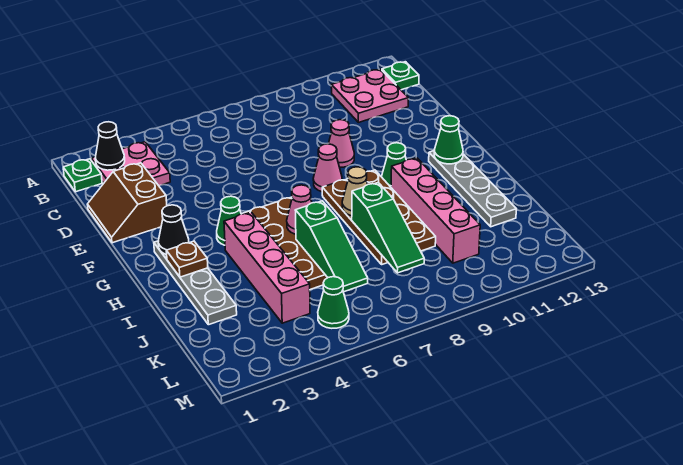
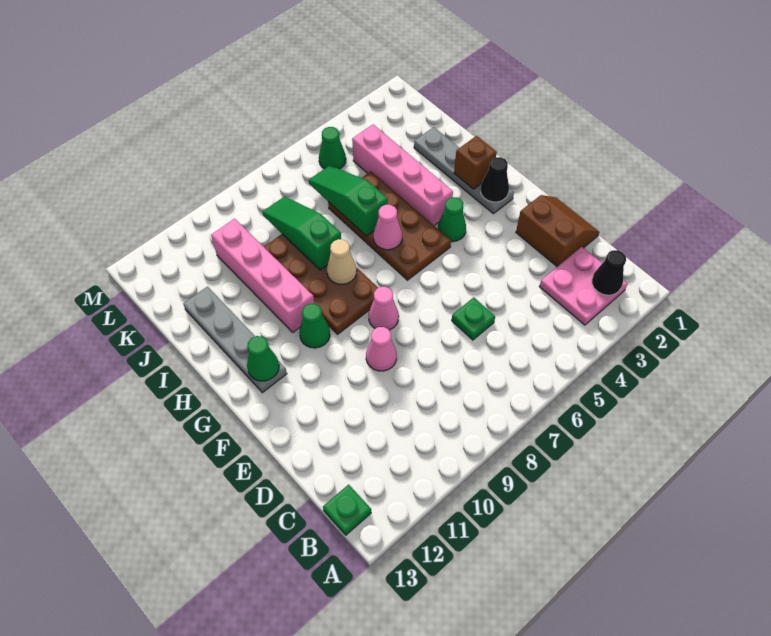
green 1x1 plate [63,159,102,192] -> green 1x1 plate moved to [452,297,495,340]
pink 2x2 plate [331,69,408,122] -> none
brown 1x1 plate [166,241,208,277] -> brown 1x1 brick [454,136,497,189]

